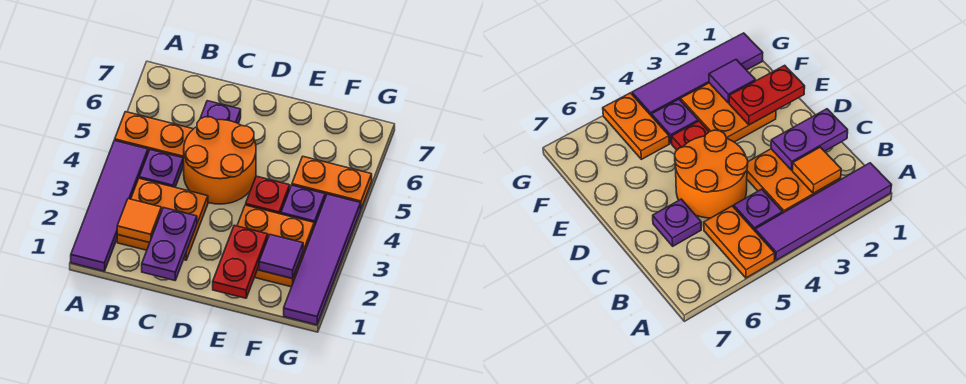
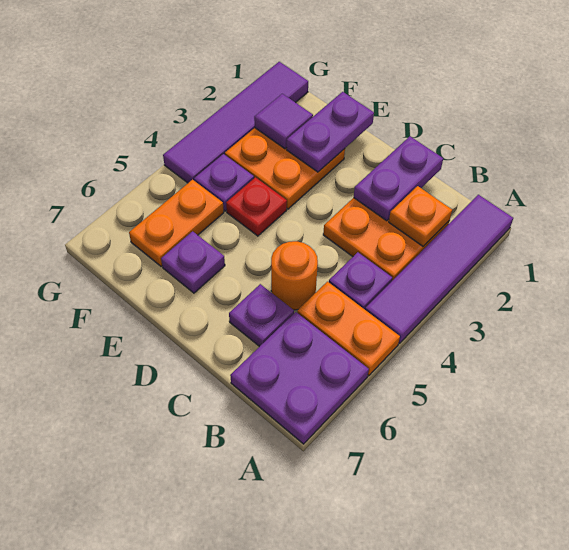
none -> purple 2x2 plate [230,312,369,444]
orange 1x1 tile [117,199,161,243] -> orange 1x1 plate [389,186,452,246]
orange 2x2 round brick [183,117,256,204] -> orange 1x1 round brick [271,241,318,310]
red 1x2 plate [213,225,268,298] -> purple 1x2 plate [287,92,374,172]
none -> purple 1x1 plate [161,231,225,293]
orange 1x2 plate [292,157,372,209] -> orange 1x2 plate turned to [129,179,224,267]

